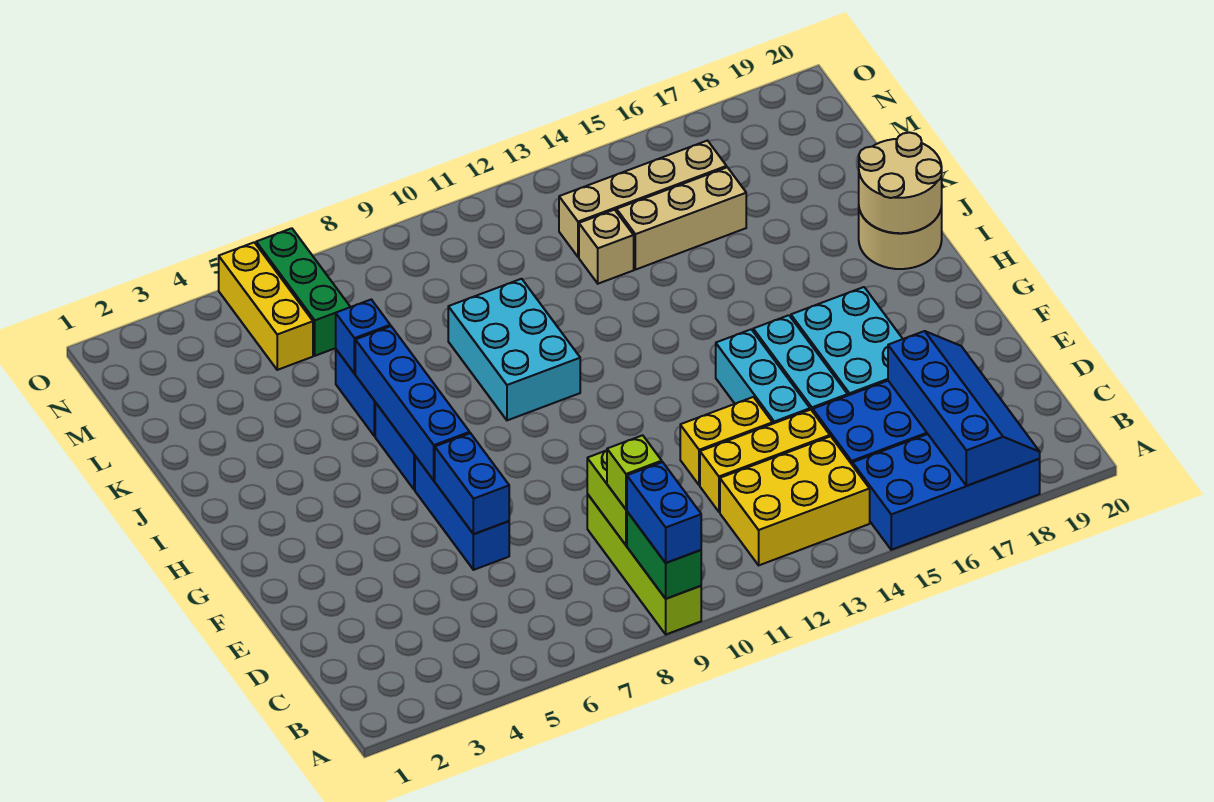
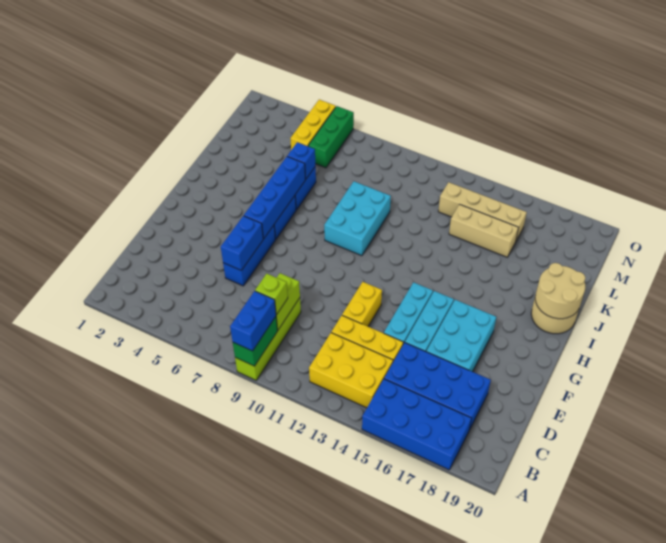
blue 2x4 slope [888,331,1040,486] -> none
yellow 1x2 brick [680,397,772,485] -> yellow 1x2 brick turned to [342,282,382,326]
tan 1x1 brick [579,210,634,284] -> none

